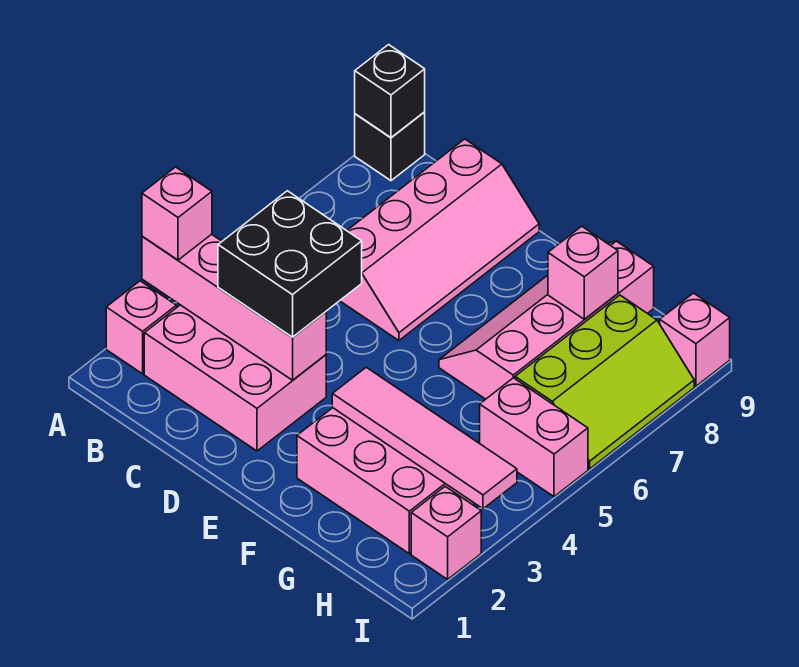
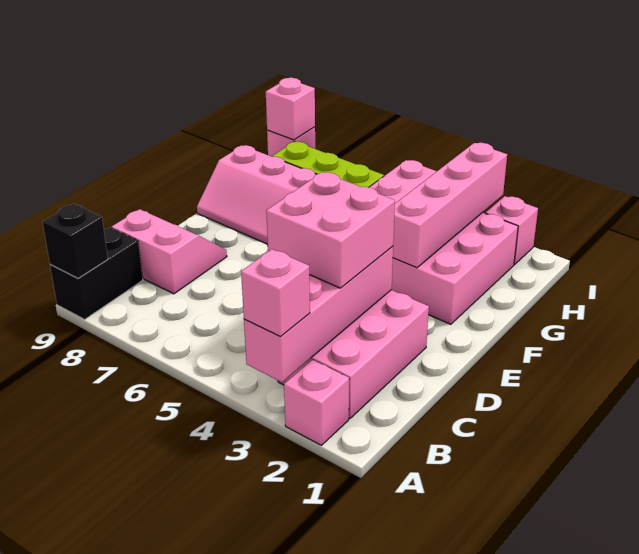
black 1x1 brick [355,112,425,181] -> black 1x2 brick [50,228,143,319]
black 2x2 brick [218,191,362,337] -> pink 2x2 brick [266,172,395,288]
pink 2x4 slope [340,139,539,340] -> pink 2x2 slope [112,209,227,294]
pink 1x4 tile [332,367,517,509] -> pink 1x4 brick [393,143,507,268]
pink 1x1 brick [548,226,618,319] -> pink 1x1 brick moved to [266,78,315,140]

